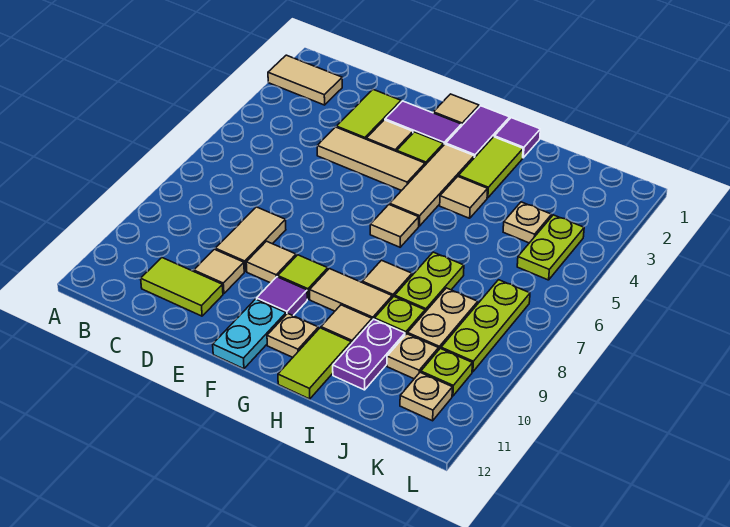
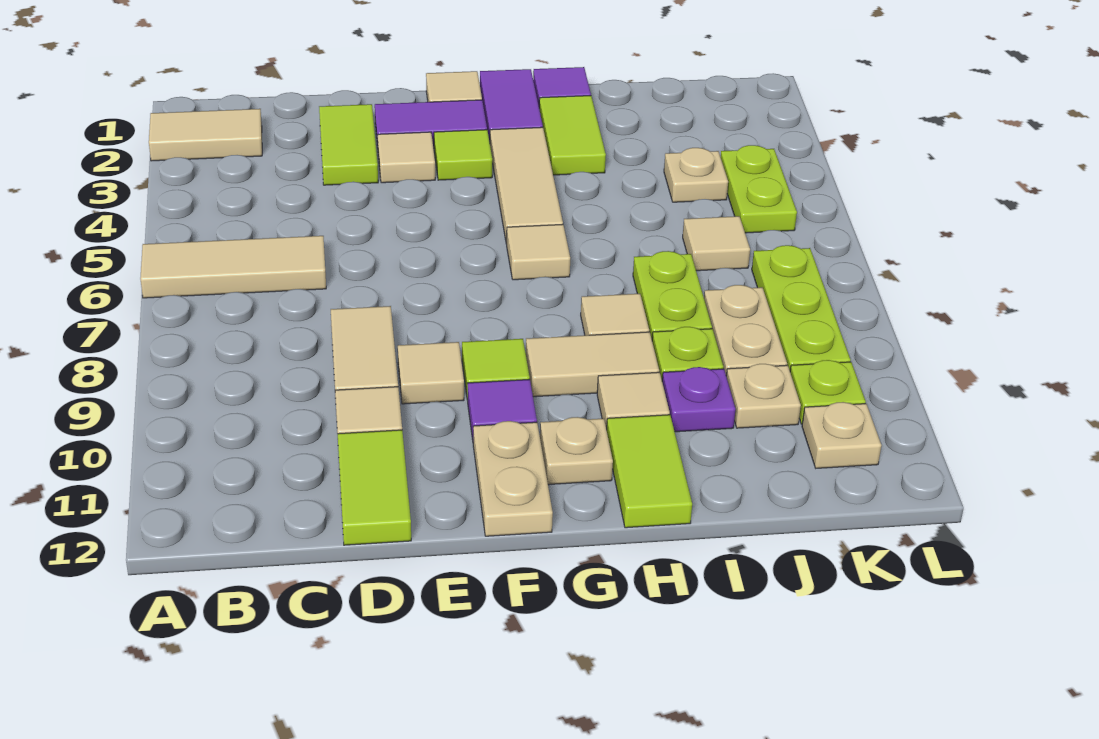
lime 1x2 tile [141,258,223,316] -> lime 1x2 tile turned to [338,430,411,545]
tan 1x3 tile [317,127,425,191] -> tan 1x3 tile moved to [140,236,326,298]
cyan 1x2 plate [213,299,286,369] -> tan 1x2 plate [473,421,553,536]
tan 1x1 tile [440,177,488,218] -> tan 1x1 tile moved to [683,216,750,271]
purple 1x2 plate [333,319,405,390] -> purple 1x1 plate [662,367,736,432]

